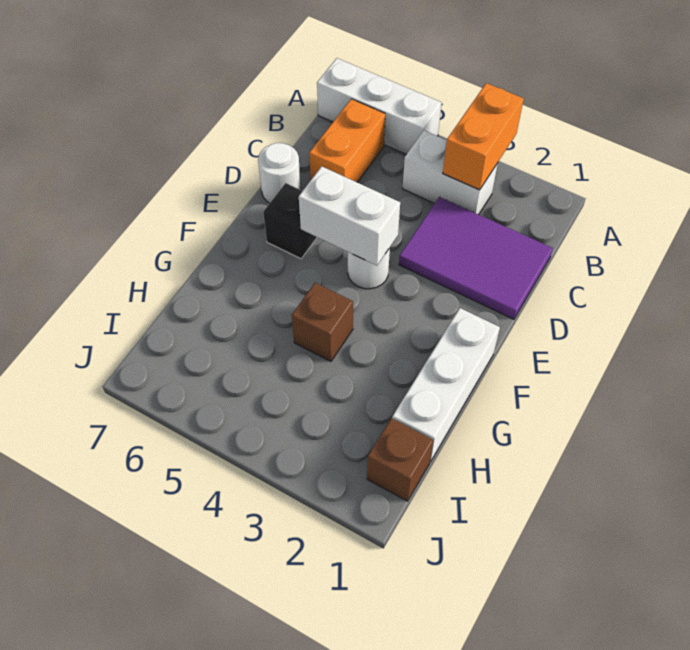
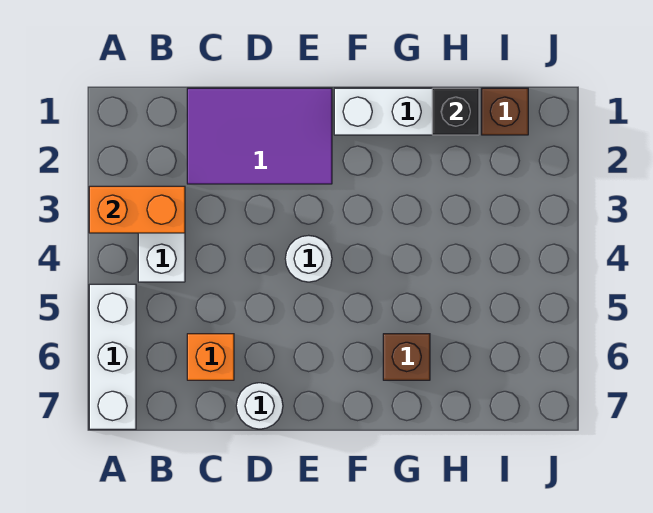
orange 1x2 brick [309,99,385,182] -> orange 1x1 brick [187,334,234,380]
purple 2x3 tile [399,197,553,319] -> purple 2x3 tile turned to [187,88,332,184]
white 1x2 brick [299,166,400,266] -> none
black 1x1 brick [263,183,317,259] -> black 1x1 brick moved to [432,88,479,135]
brown 1x1 brick [292,283,353,361] -> brown 1x1 brick moved to [383,334,430,380]

